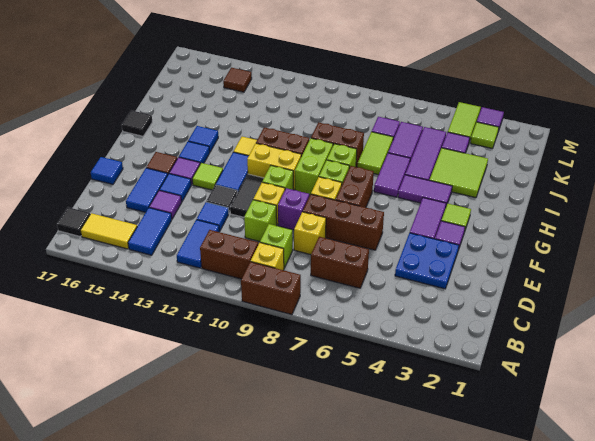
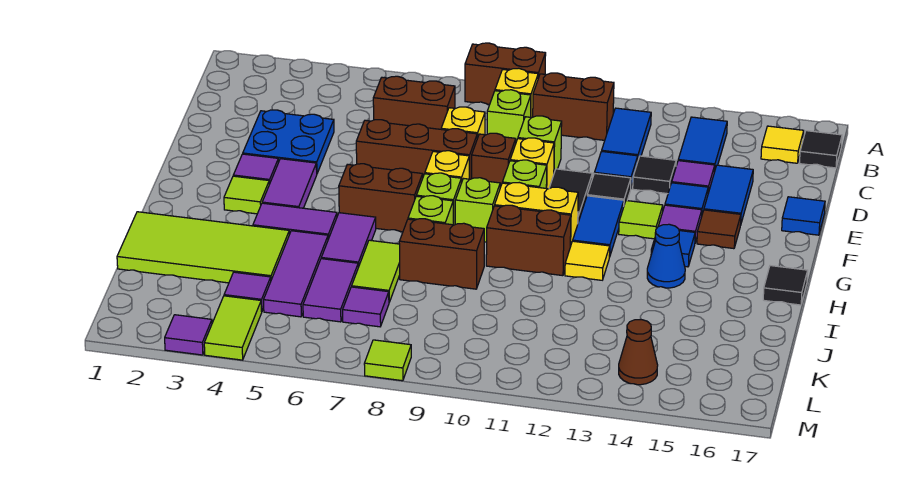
yellow 1x2 tile [80,213,137,249] -> yellow 1x1 tile [761,126,804,163]
none -> black 1x1 tile [633,156,676,194]
purple 1x1 brick [278,188,309,230] -> brown 1x1 brick [472,133,516,187]
brown 1x2 brick [336,166,374,208] -> brown 1x2 brick turned to [339,164,423,232]
lime 1x2 brick [295,138,333,195] -> lime 1x1 brick [455,178,500,242]
blue 1x1 tile [188,126,218,152] -> blue 1x1 cone [647,224,685,288]
lime 2x2 tile [429,148,488,198] -> lime 2x4 tile [117,212,289,283]
lime 1x1 tile [470,122,499,149] -> lime 1x1 tile moved to [364,340,411,381]
brown 1x1 tile [223,68,252,92] -> brown 1x1 cone [619,320,658,385]

